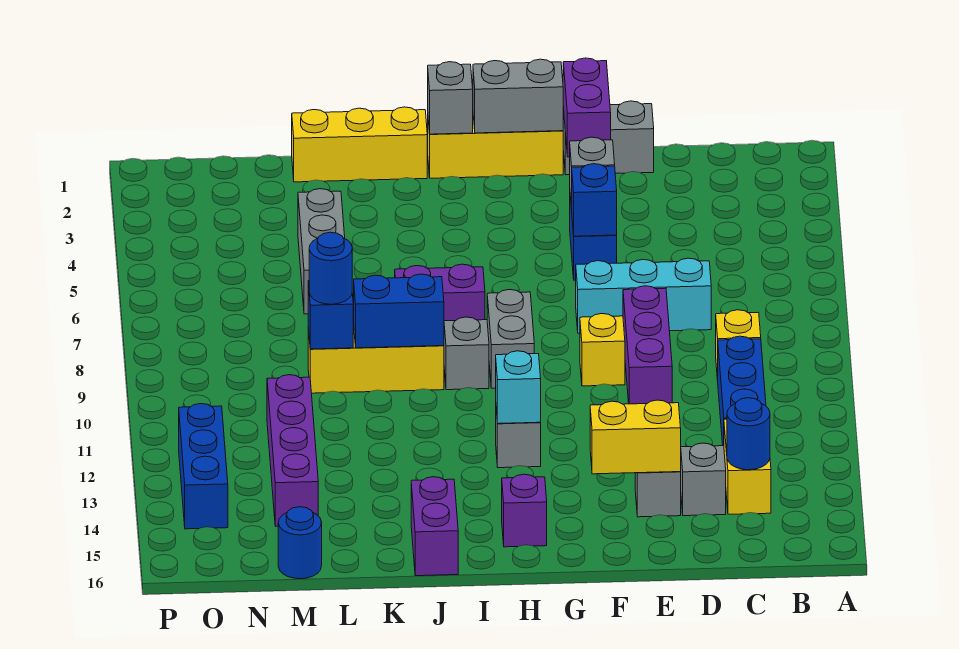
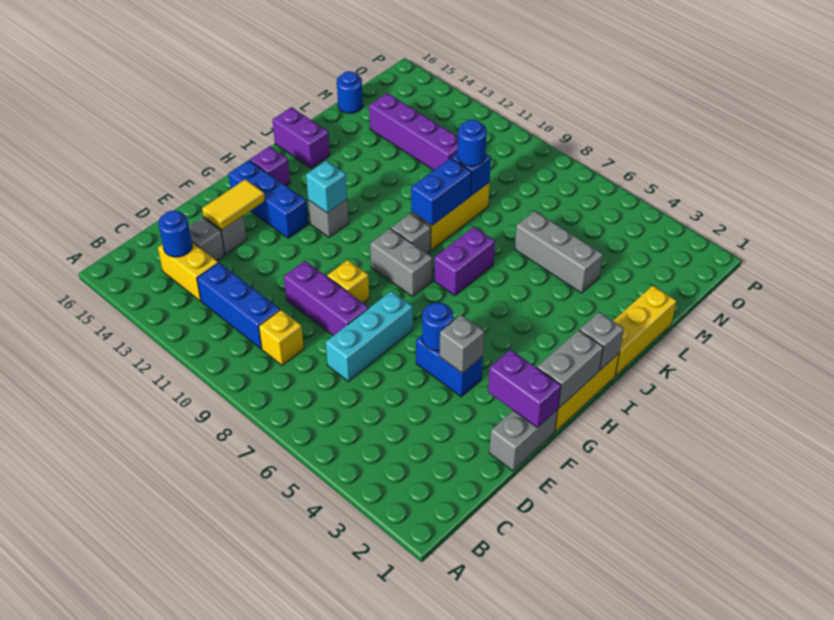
yellow 1x2 brick [590,400,681,474] -> yellow 1x2 tile [202,179,265,230]
blue 1x1 brick [572,164,617,236] -> blue 1x1 round brick [422,303,453,351]
blue 1x3 brick [179,404,228,529] -> blue 1x3 brick moved to [229,160,308,238]

